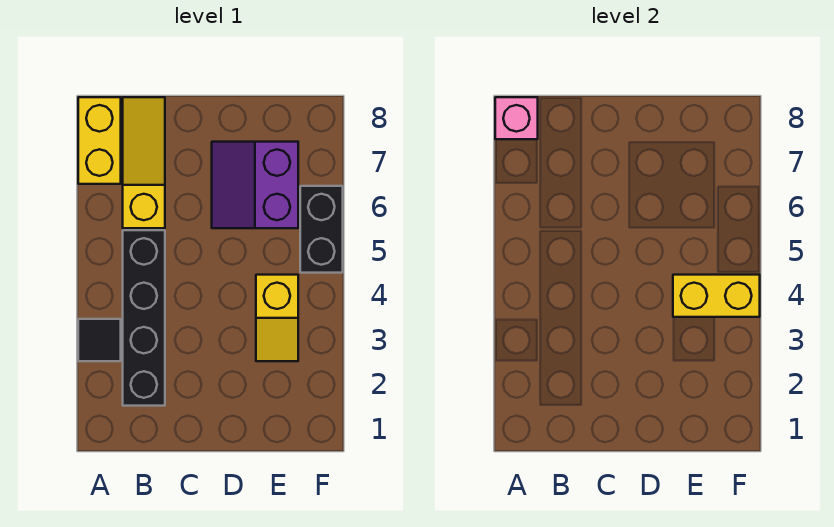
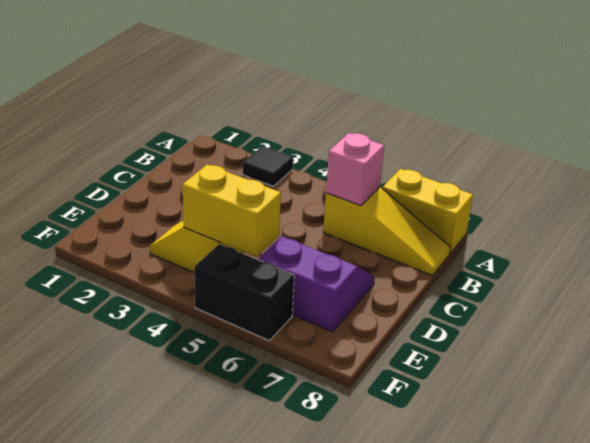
pink 1x1 brick [495,97,538,139] -> pink 1x1 brick moved to [326,133,384,206]
black 1x4 brick [123,230,165,406] -> none
yellow 1x2 brick [673,275,760,317] -> yellow 1x2 brick turned to [183,164,281,257]

